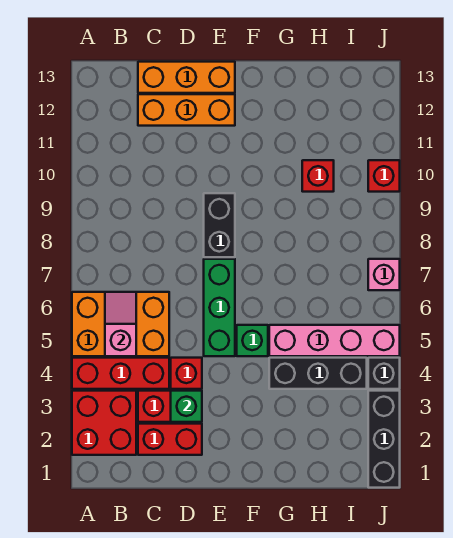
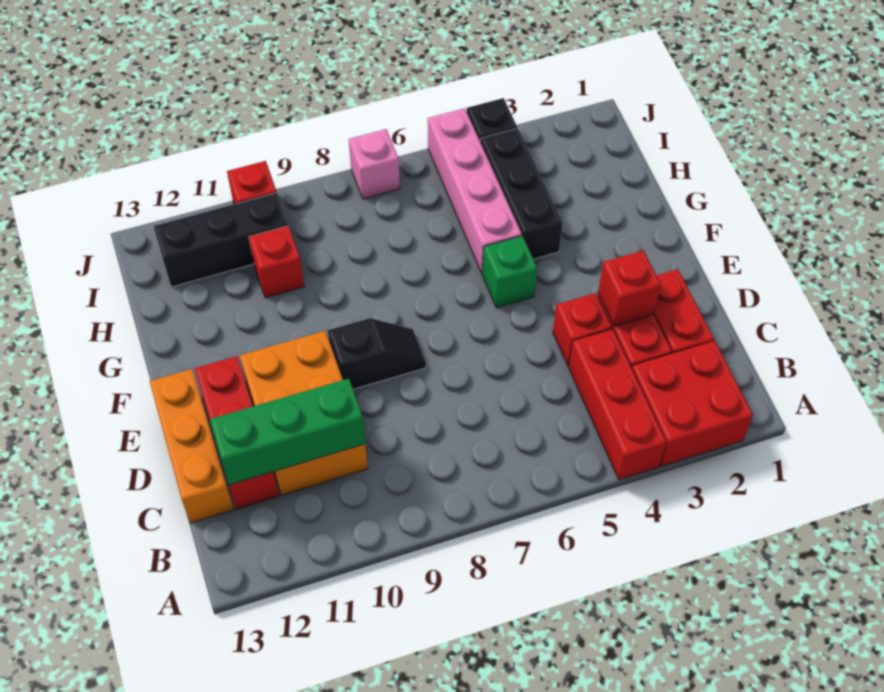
orange 2x3 brick [72,292,169,356] -> orange 2x3 brick moved to [240,331,368,495]
pink 1x2 slope [105,292,136,356] -> none
orange 1x3 brick [138,94,235,126] -> red 1x3 brick [195,356,279,509]
green 1x1 brick [171,391,202,422] -> red 1x1 brick [598,251,661,326]
green 1x3 brick [204,259,235,356] -> green 1x3 brick moved to [210,379,365,485]
black 1x2 brick [204,193,235,257] -> black 1x2 slope [328,318,426,389]
black 1x3 brick [368,391,400,488] -> black 1x3 brick moved to [153,193,288,287]

